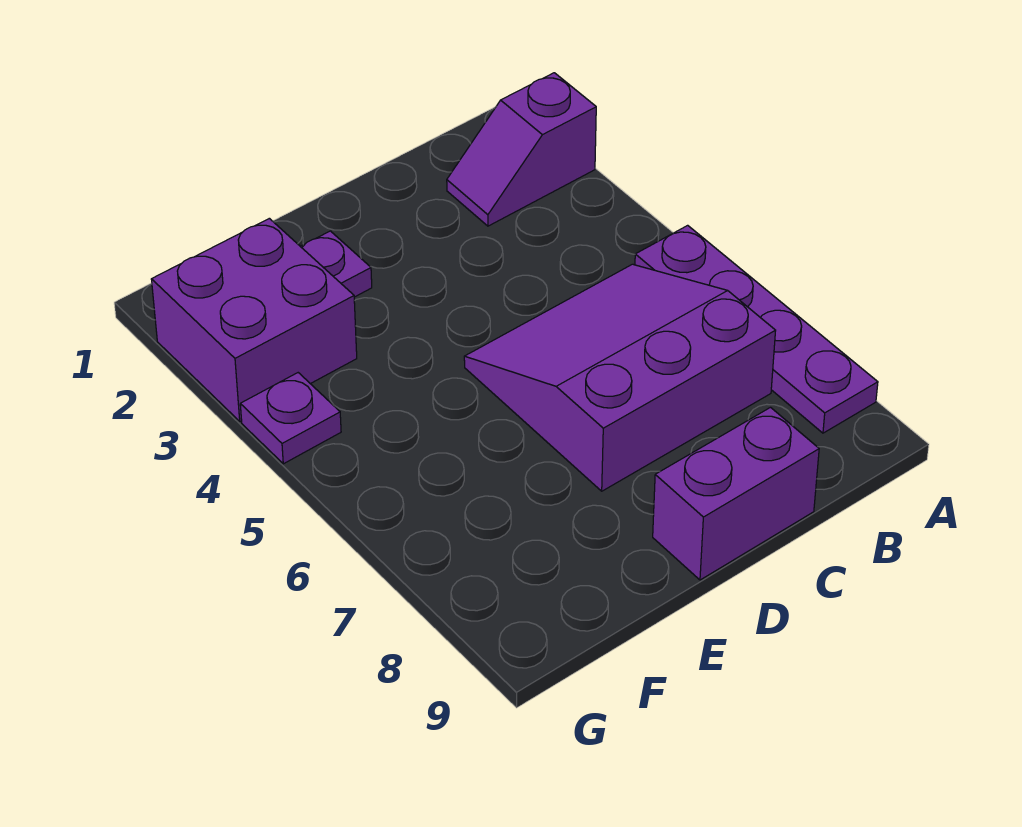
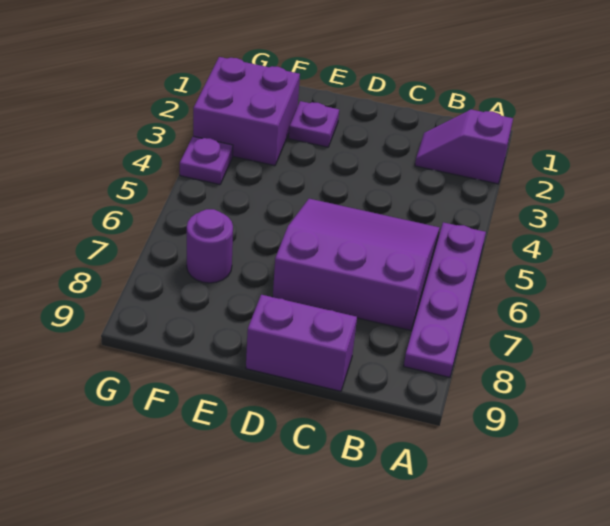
none -> purple 1x1 round brick [187,209,233,283]

